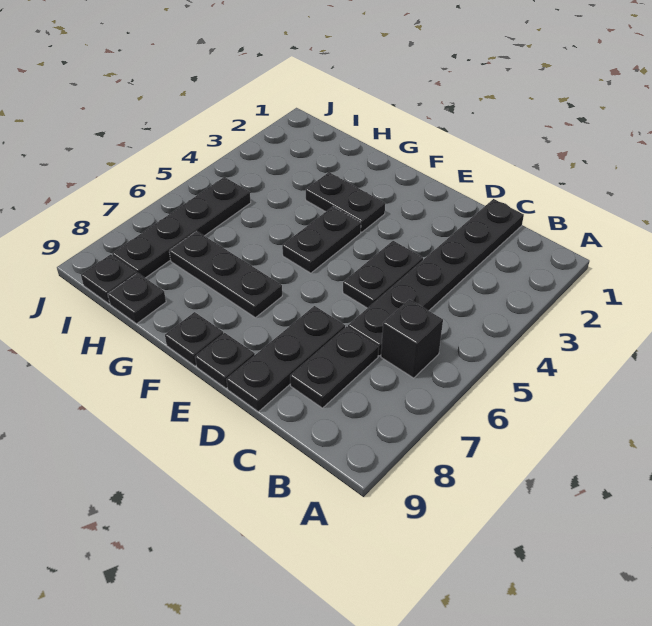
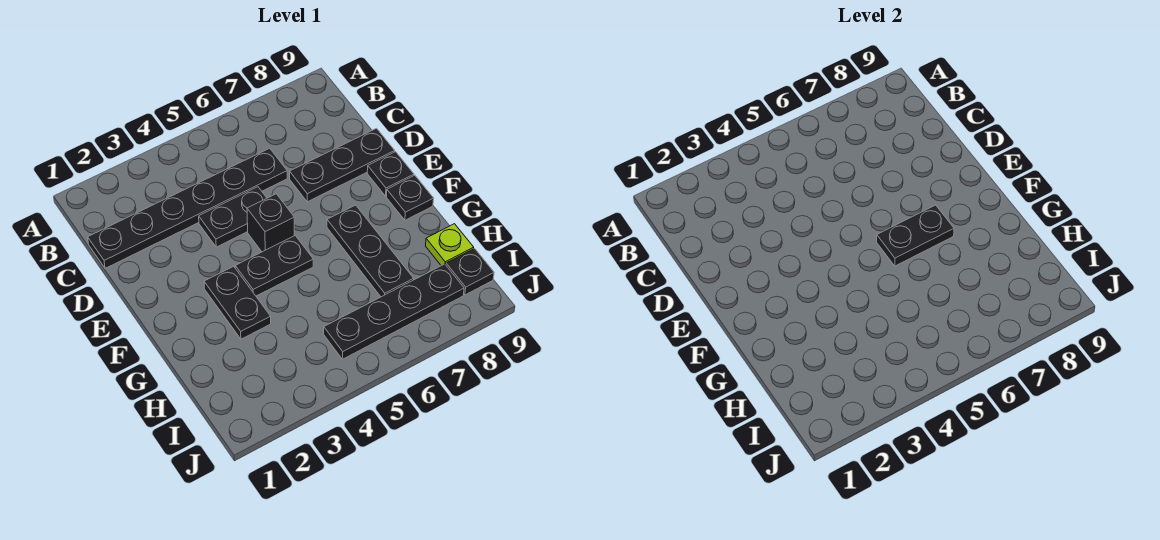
black 1x1 brick [381,299,443,378] -> black 1x1 brick moved to [247,194,294,252]
black 1x2 plate [290,326,379,408] -> black 1x2 plate moved to [877,205,954,266]
black 1x1 plate [108,273,166,324] -> lime 1x1 plate [426,224,474,266]

